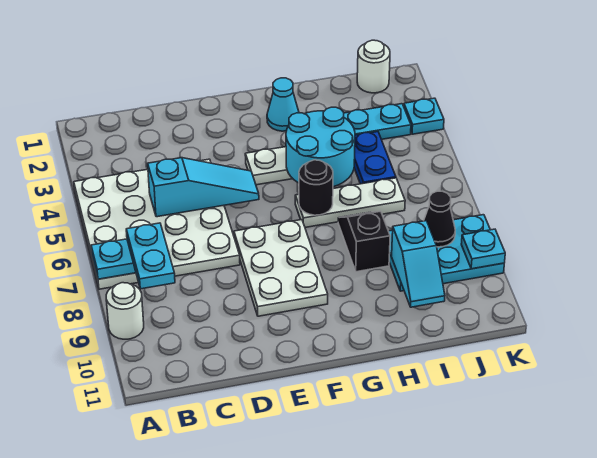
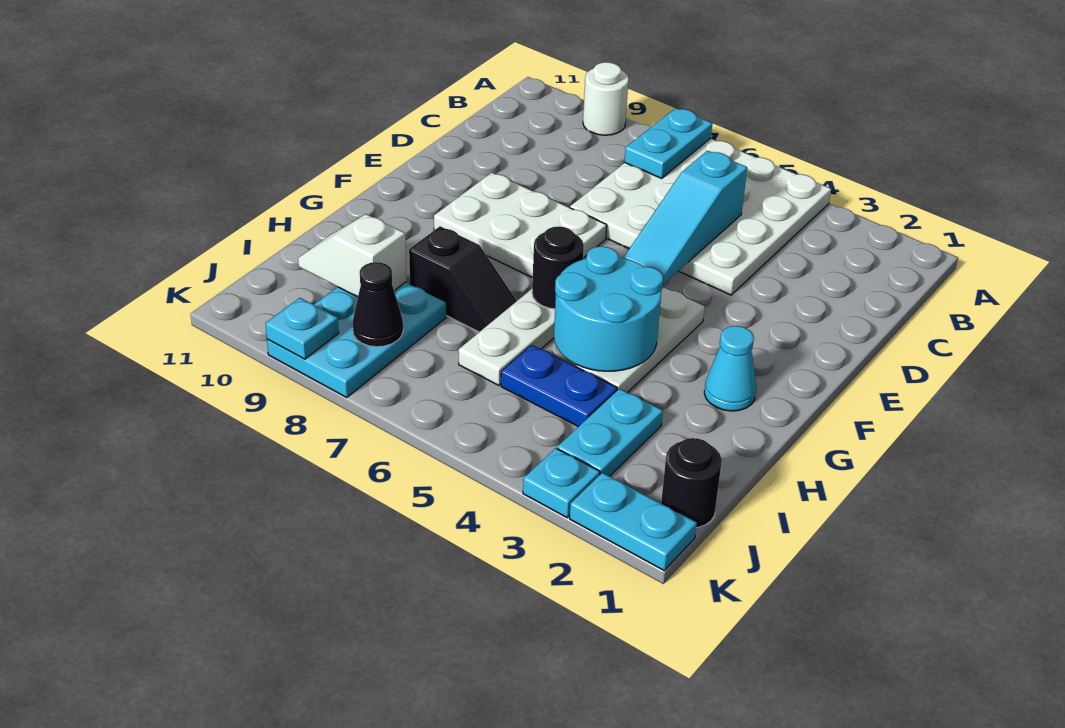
cyan 1x2 plate [126,223,175,289] -> cyan 1x2 plate moved to [570,473,697,570]
cyan 1x2 slope [392,221,445,307] -> white 1x2 slope [298,214,406,297]
white 1x1 round brick [357,40,390,93] -> black 1x1 round brick [661,438,722,528]

